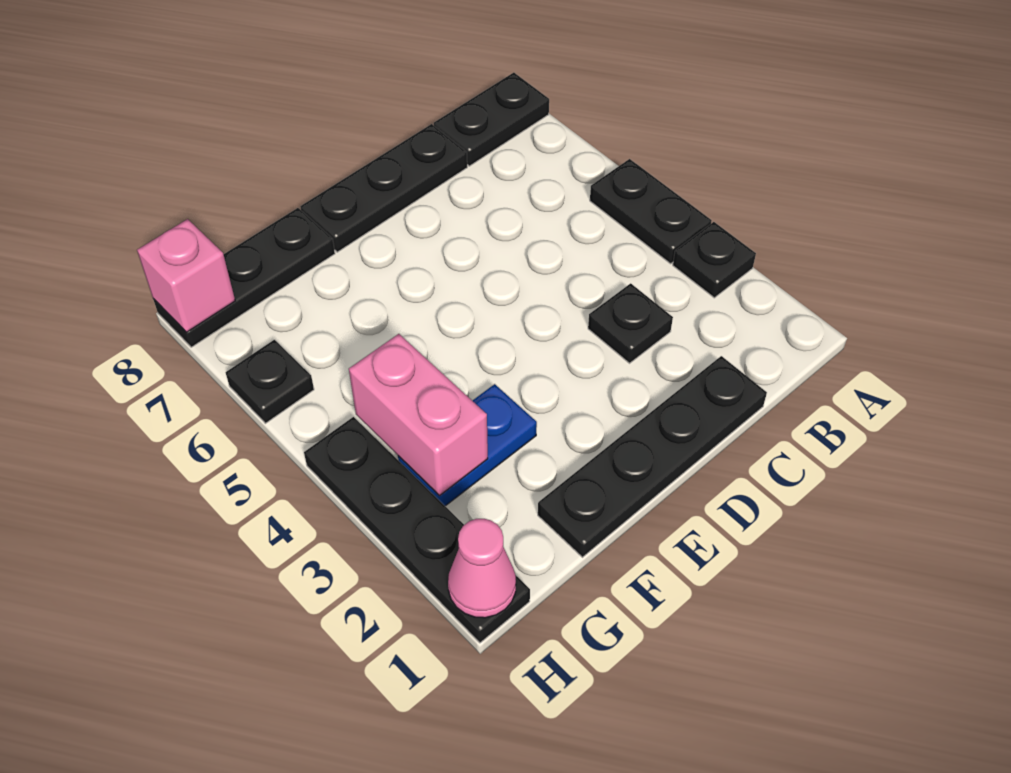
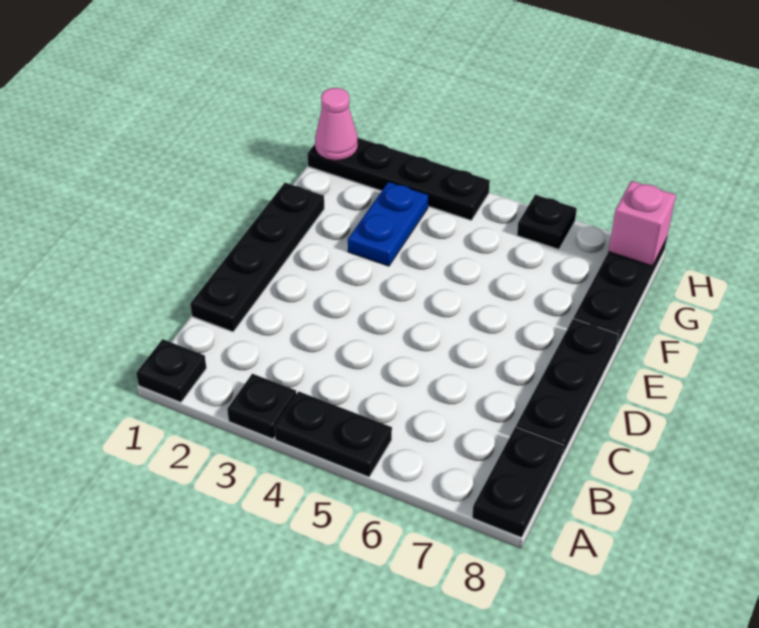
black 1x1 plate [588,283,673,363] -> black 1x1 plate moved to [136,339,206,402]
pink 1x2 brick [349,334,488,496] -> none

